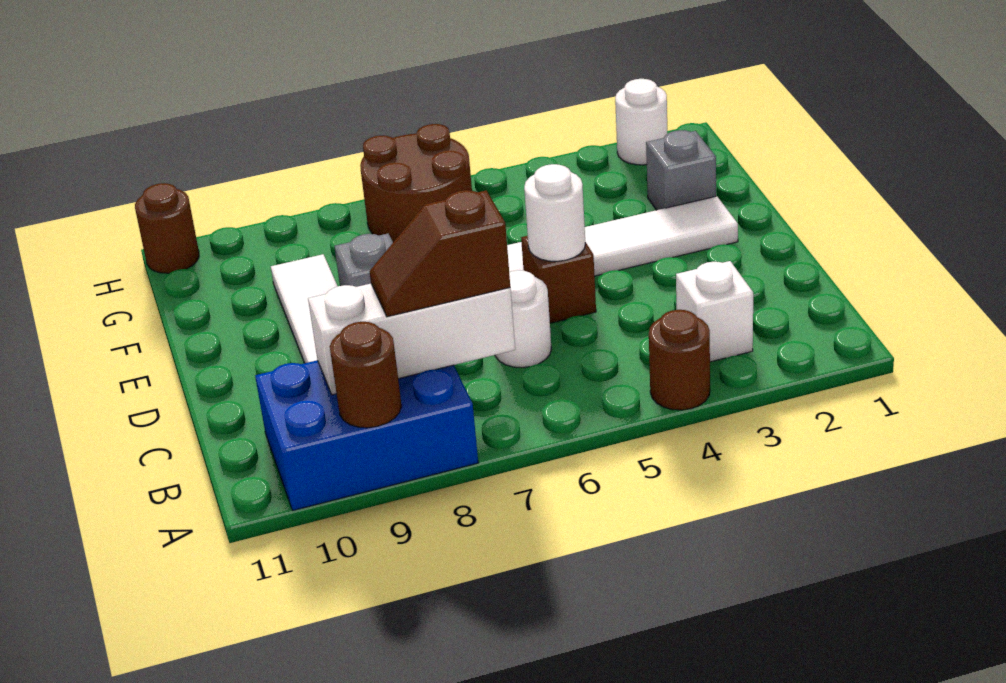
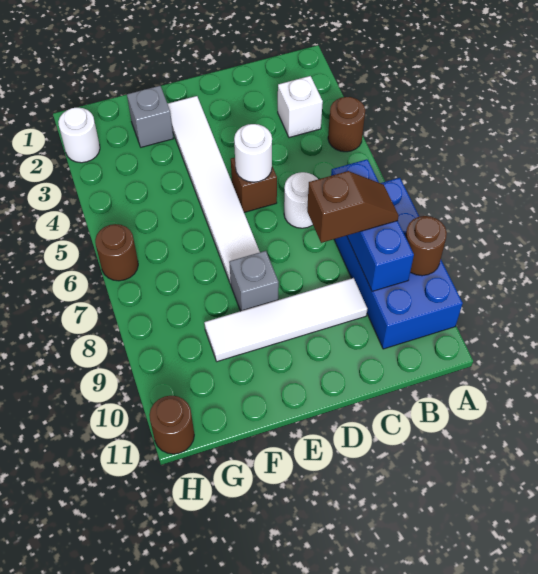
blue 2x3 brick [255,360,478,510] -> blue 2x4 brick [334,178,463,349]
white 1x3 brick [308,284,515,395] -> blue 1x3 brick [331,159,414,291]
brown 1x2 slope [370,190,510,317] -> brown 1x2 slope turned to [307,171,399,243]
brown 2x2 round brick [360,124,472,242] -> brown 1x1 round brick [95,224,138,281]

